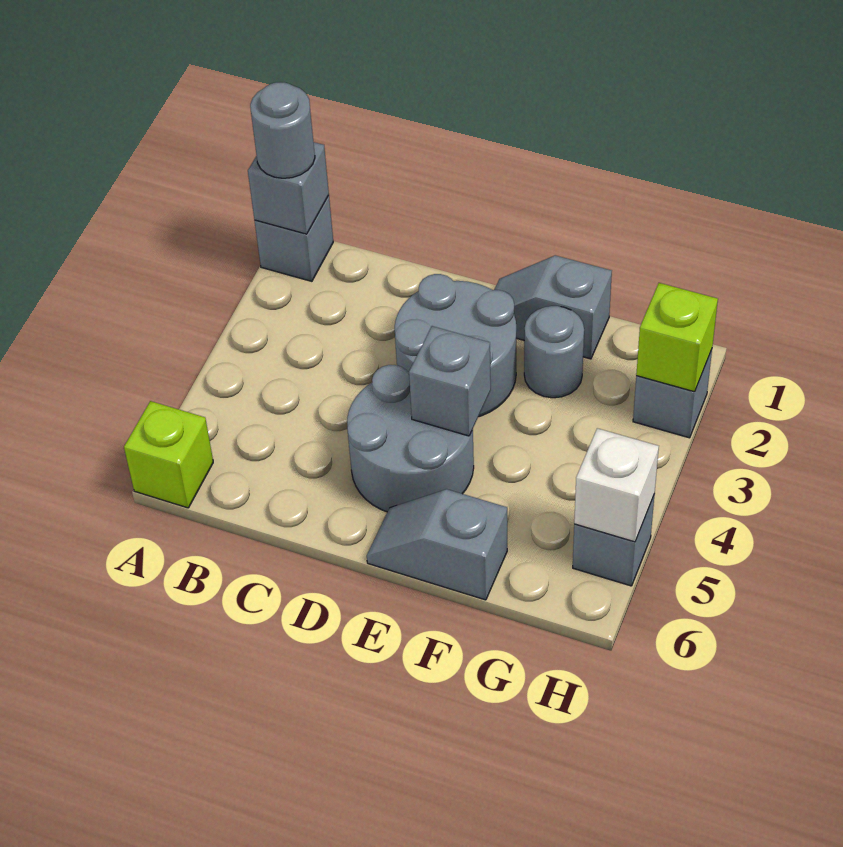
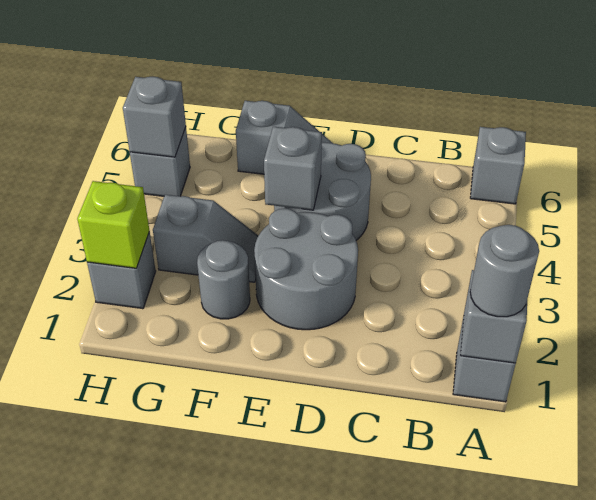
lime 1x1 brick [124,401,213,508] -> grey 1x1 brick [470,127,526,204]
grey 1x2 slope [494,255,612,359] -> grey 1x2 slope moved to [153,195,258,282]
white 1x1 brick [574,428,659,542] -> grey 1x1 brick [123,77,186,157]

